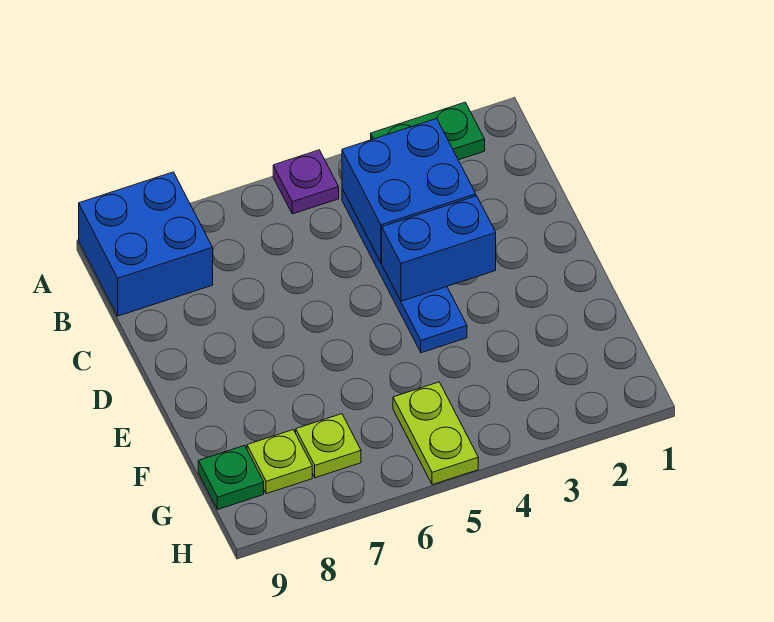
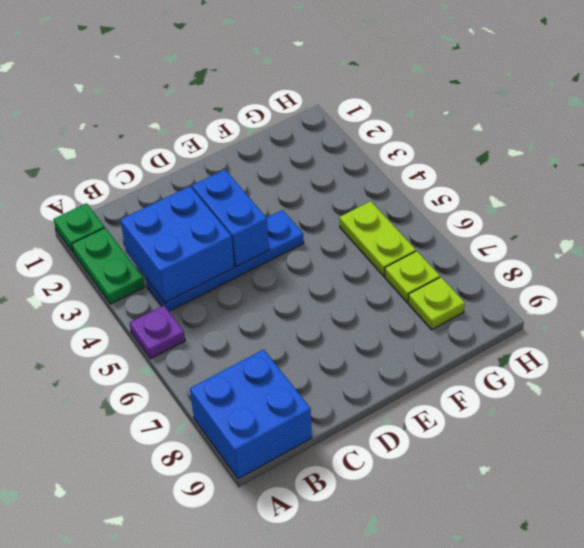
lime 1x2 plate [393,382,478,485] -> lime 1x2 plate turned to [339,201,416,276]
green 1x1 plate [198,445,264,509] -> green 1x1 plate moved to [54,203,105,252]

